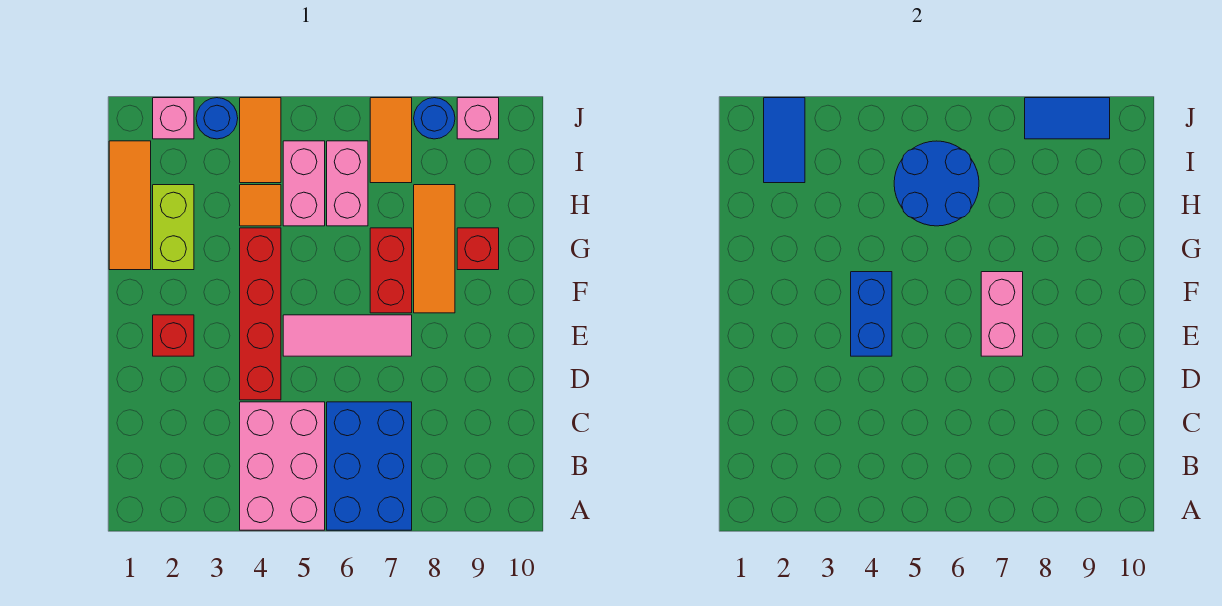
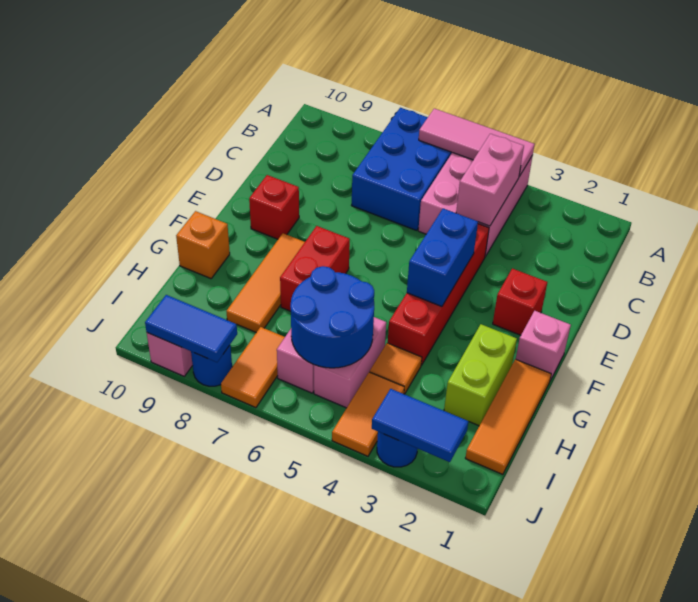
pink 1x3 tile [283,315,412,356] -> pink 1x3 tile moved to [419,109,535,177]
pink 1x2 brick [981,272,1023,356] -> pink 1x2 brick moved to [456,134,524,226]
red 1x1 brick [457,228,499,270] -> red 1x1 brick moved to [249,175,299,239]
none -> orange 1x1 brick [176,211,230,279]
blue 1x2 tile [764,98,805,183] -> blue 1x2 tile turned to [372,389,469,462]
pink 1x1 brick [153,98,194,139] -> pink 1x1 brick moved to [516,311,571,380]

